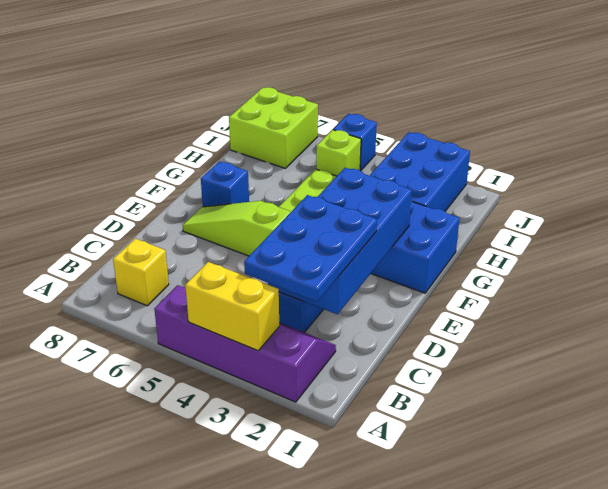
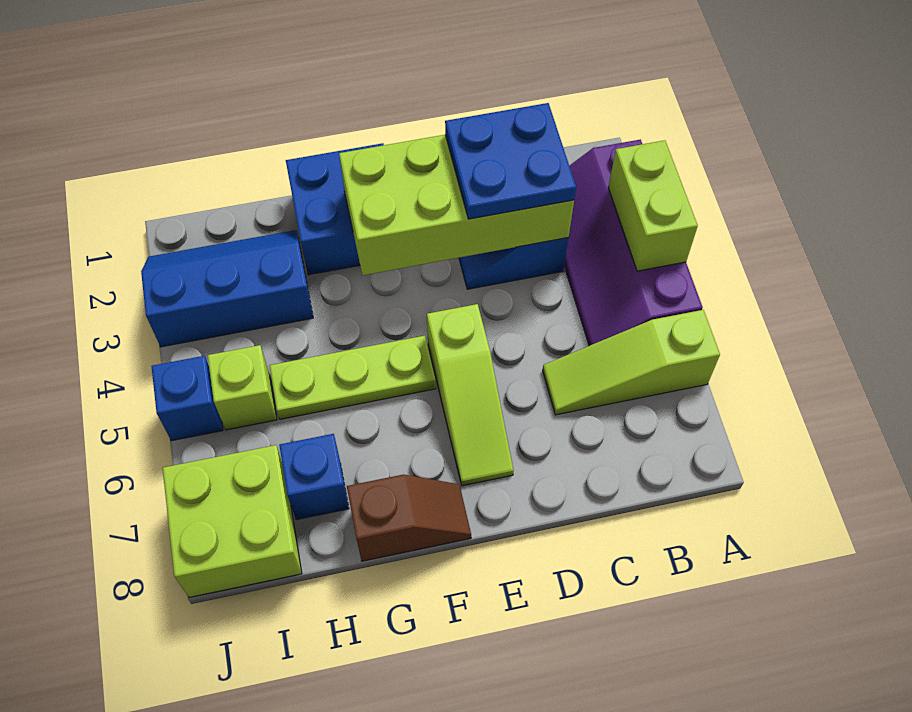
yellow 1x2 brick [185,262,279,351] -> lime 1x2 brick [608,140,698,271]
none -> lime 1x3 slope [543,310,720,415]
blue 2x3 plate [244,195,377,301] -> blue 2x2 plate [445,103,576,219]
yellow 1x1 brick [113,239,169,306] -> none
blue 2x4 brick [268,168,412,314] -> lime 2x4 brick [339,135,574,275]
blue 1x1 brick [201,161,249,207] -> blue 1x1 brick moved to [279,434,349,520]
none -> brown 1x2 slope [347,475,471,561]
blue 2x3 brick [370,132,470,211] -> blue 2x3 slope [141,230,313,347]

